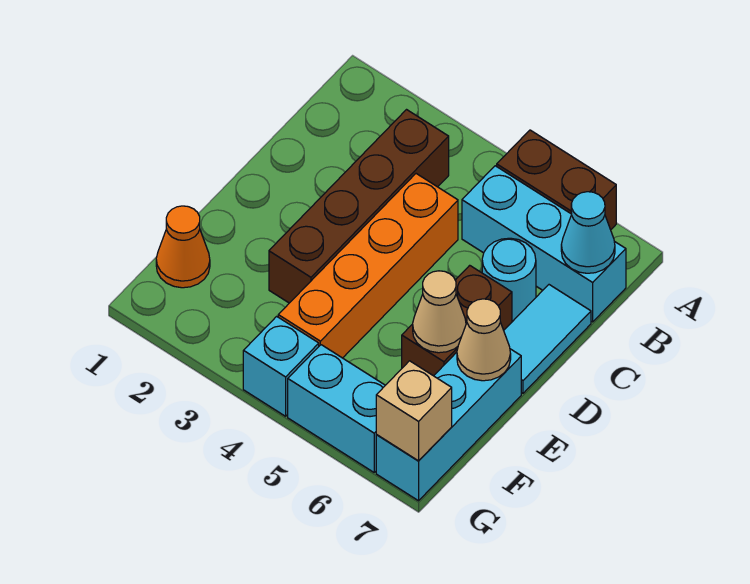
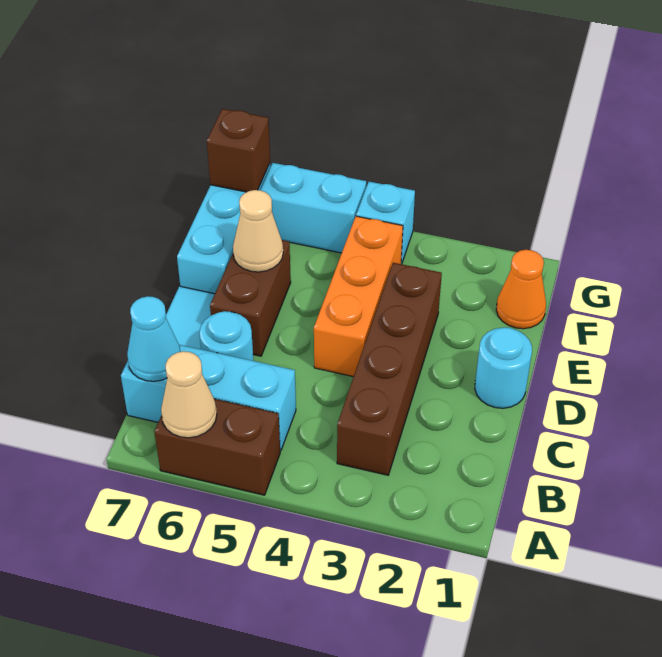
orange 1x4 brick [278,174,458,358] -> orange 1x3 brick [314,216,403,377]
none -> cyan 1x1 round brick [475,327,532,408]
tan 1x1 cone [457,299,511,381] -> tan 1x1 cone moved to [161,351,217,438]
tan 1x1 brick [376,361,452,461] -> brown 1x1 brick [207,109,270,192]

